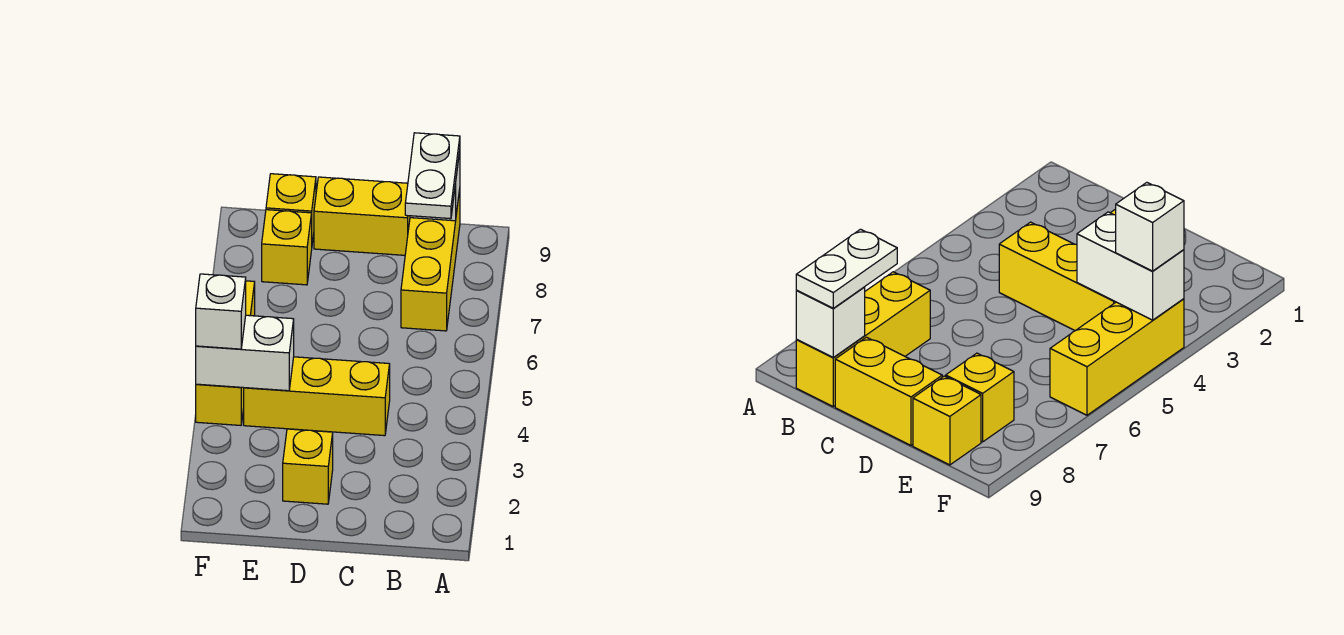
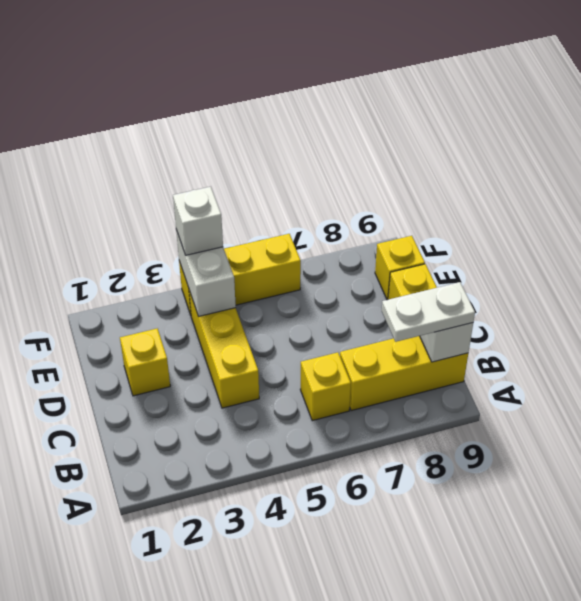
yellow 1x1 brick [262,210,312,285] -> yellow 1x1 brick moved to [300,352,351,421]

